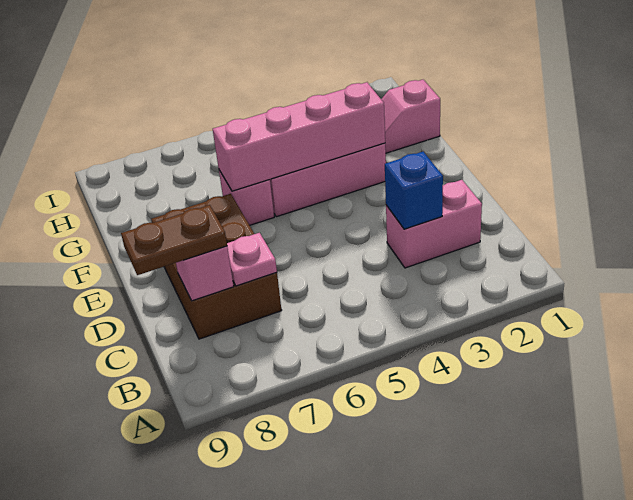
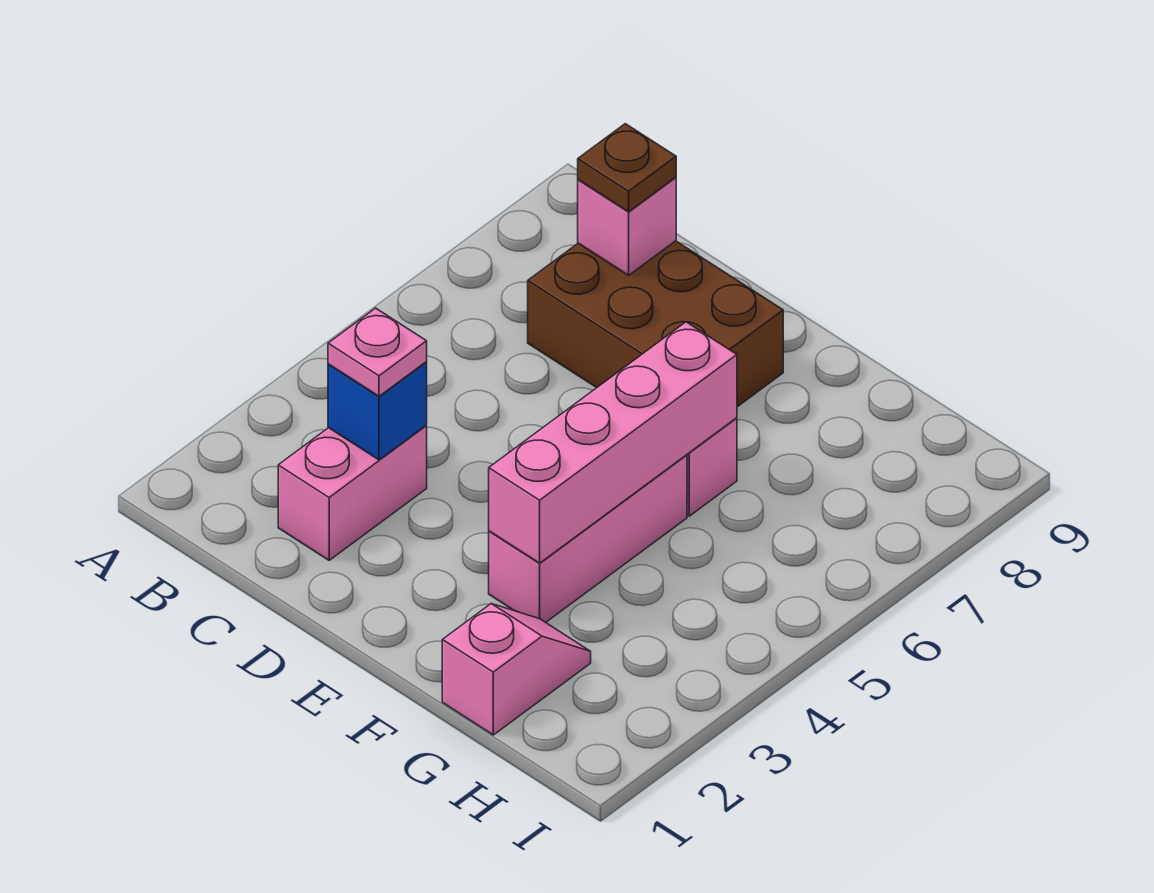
pink 1x1 plate [227,233,277,286] -> pink 1x1 plate moved to [328,308,427,396]
brown 1x2 plate [121,205,227,275] -> brown 1x1 plate [578,124,676,212]

